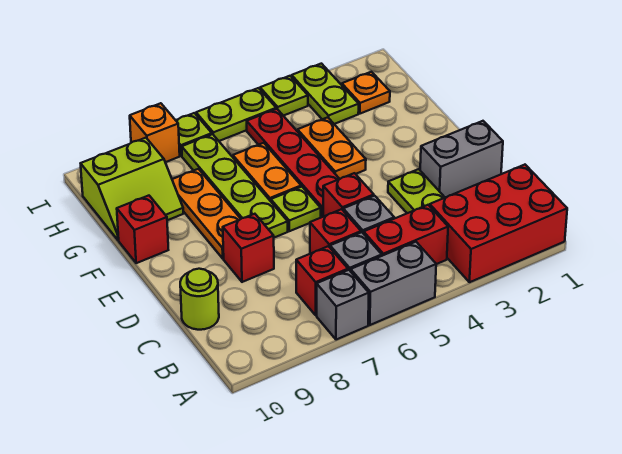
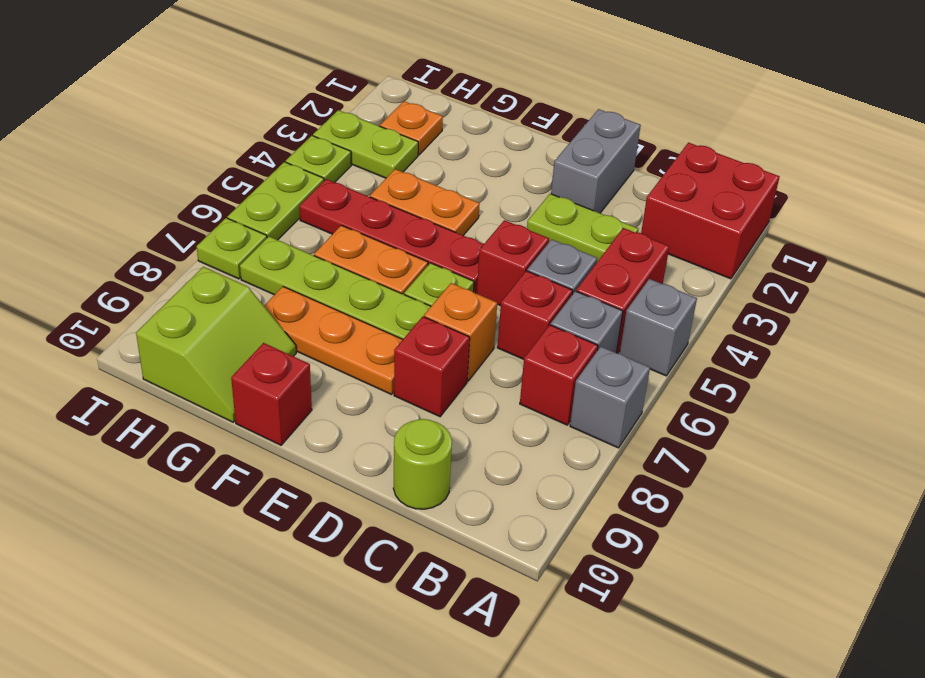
red 2x3 brick [430,165,567,282] -> red 2x2 brick [641,143,780,279]
grey 1x2 brick [351,242,436,325] -> grey 1x1 brick [620,279,697,376]
orange 1x1 brick [130,103,180,162] -> orange 1x1 brick moved to [424,283,497,381]

